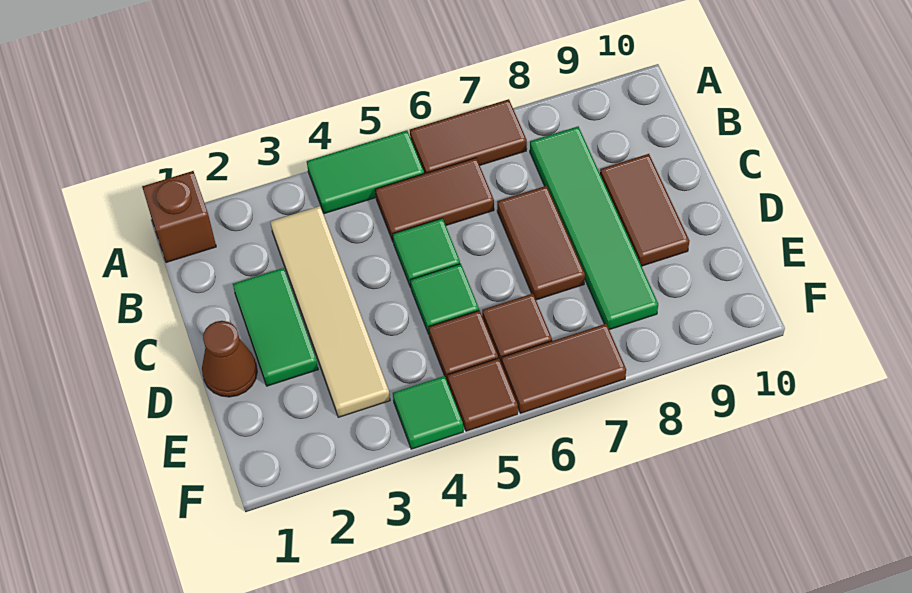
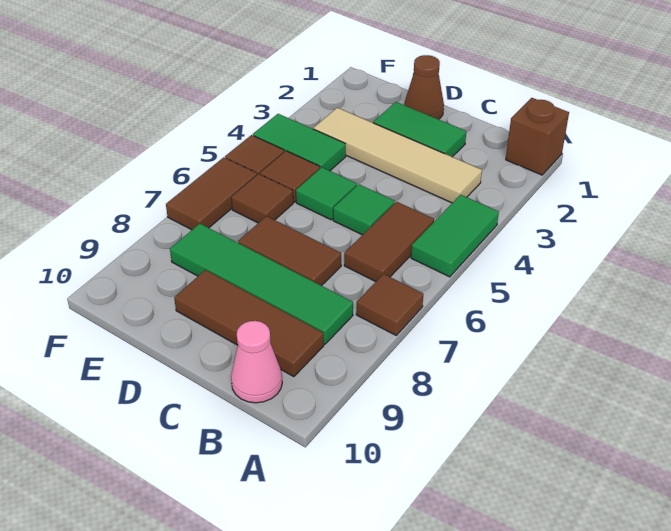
brown 1x2 tile [410,99,527,174] -> brown 1x1 tile [356,274,423,335]
none -> pink 1x1 cone [231,321,282,403]
brown 1x2 tile [600,154,689,266] -> brown 1x3 tile [174,270,324,377]
green 1x1 tile [393,376,463,449] -> green 1x2 tile [253,114,346,171]

